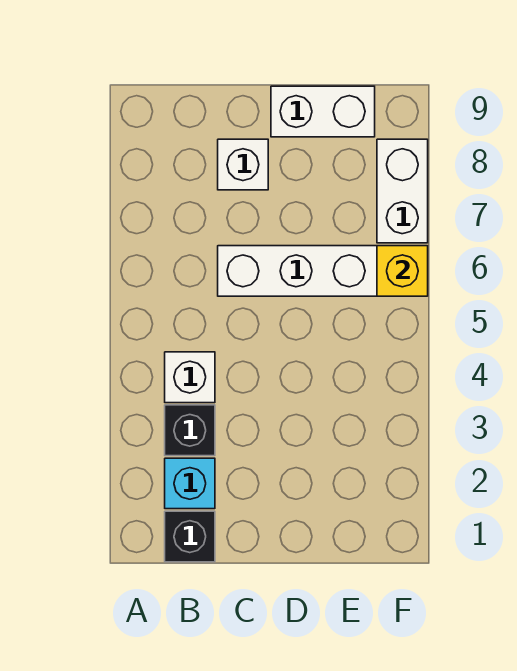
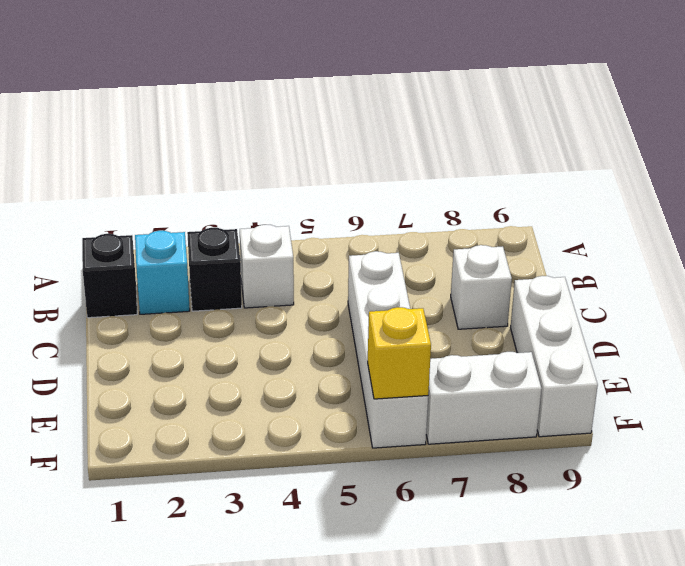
white 1x2 brick [271,86,375,137] -> white 1x3 brick [510,276,598,437]

